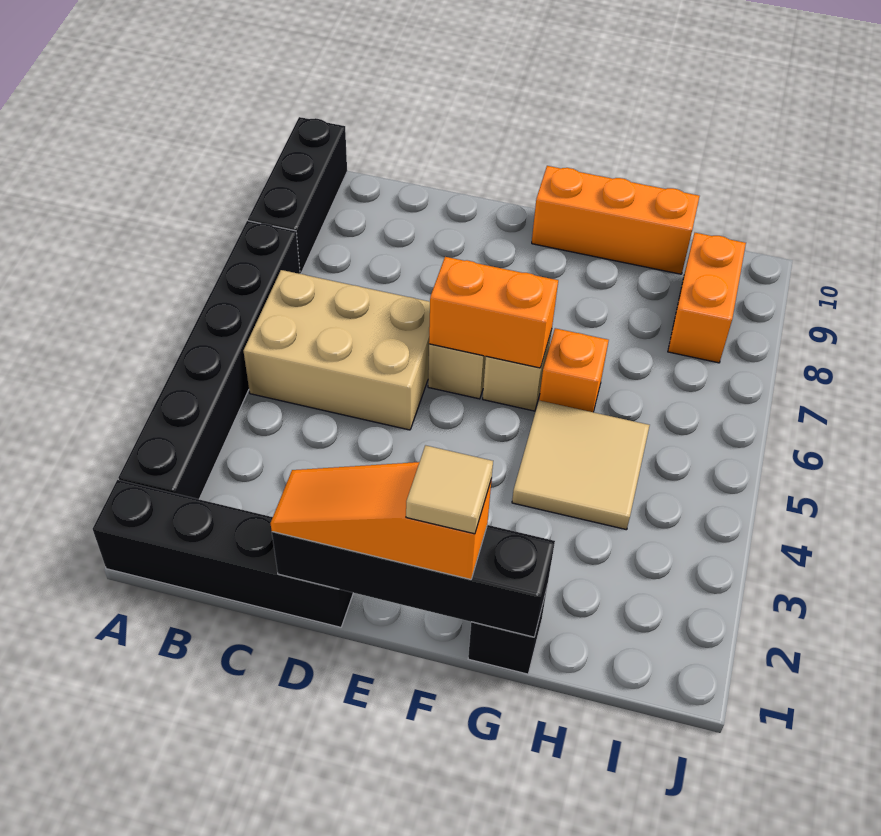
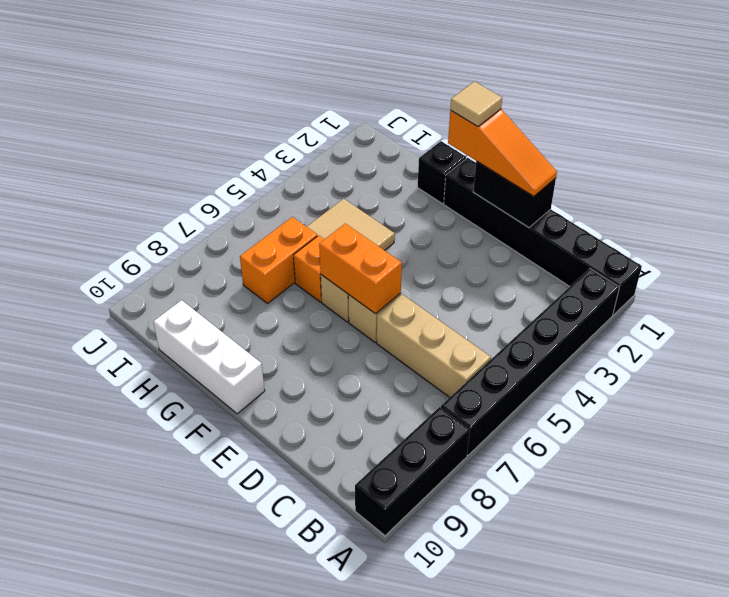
black 1x4 brick [93,480,353,627] -> black 1x6 brick [444,158,642,315]
tan 2x3 brick [244,270,430,430] -> tan 1x3 brick [377,294,491,397]
black 1x4 brick [272,525,555,637] -> black 1x2 brick [473,161,556,228]
orange 1x3 brick [532,166,700,274] -> white 1x3 brick [153,300,265,414]
orange 1x2 brick [668,233,746,363] -> orange 1x2 brick moved to [240,217,317,303]

